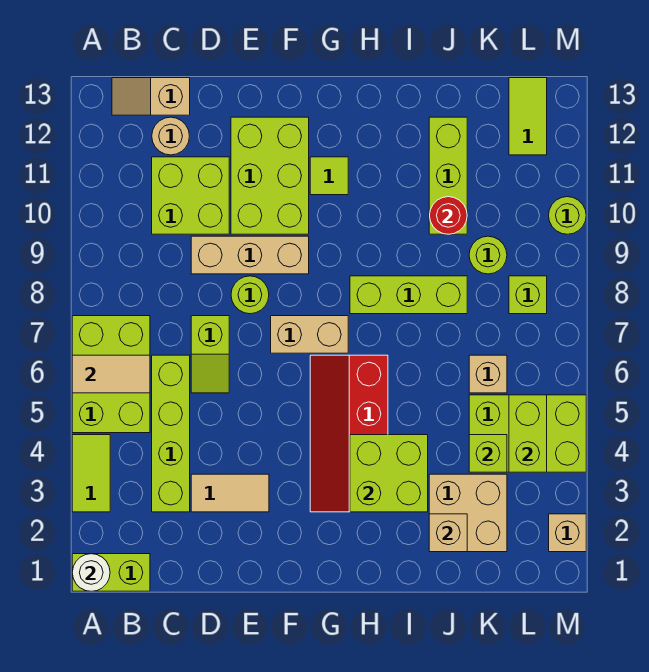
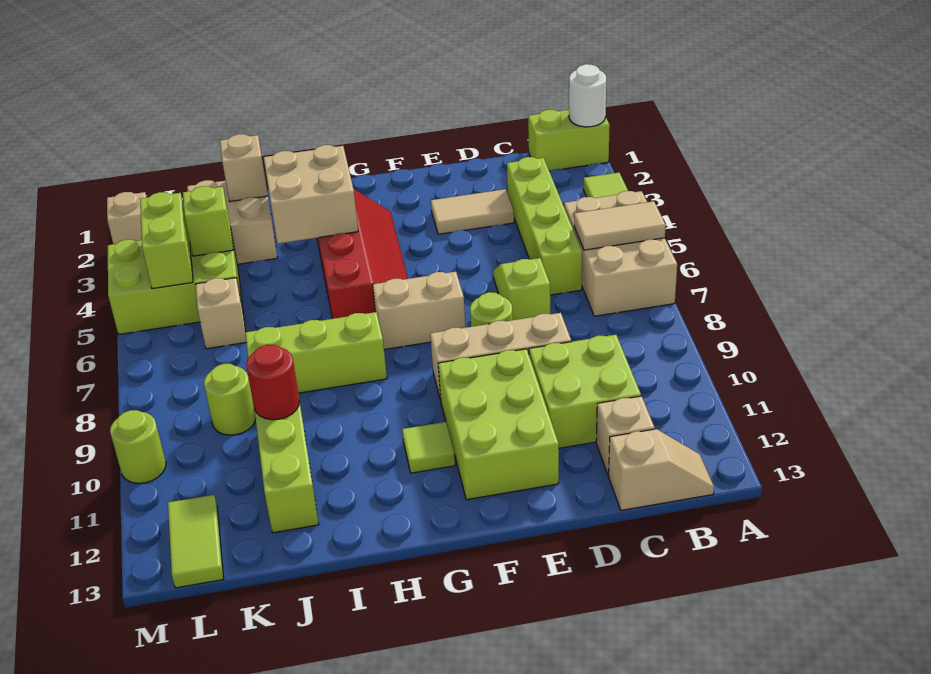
lime 2x3 brick [72,316,150,433] -> tan 2x3 brick [564,191,677,316]
tan 1x1 round brick [152,117,189,155] -> tan 1x1 brick [596,396,655,475]
lime 2x2 brick [350,435,428,512] -> tan 2x2 brick [264,145,358,244]
lime 1x1 brick [509,276,547,314] -> none

